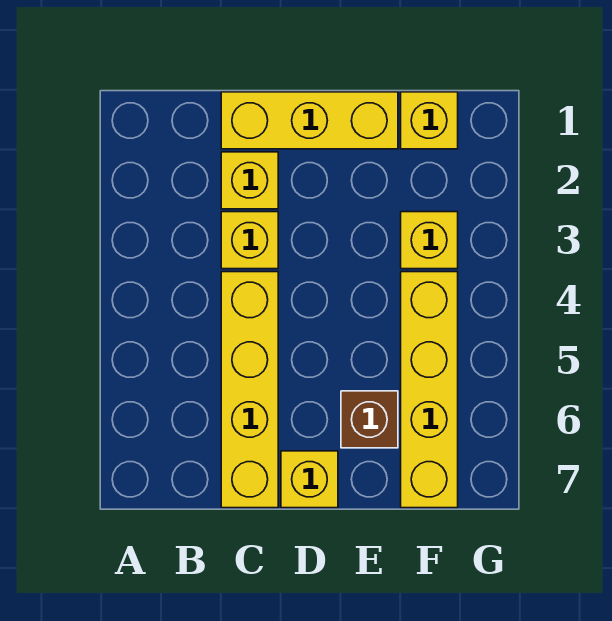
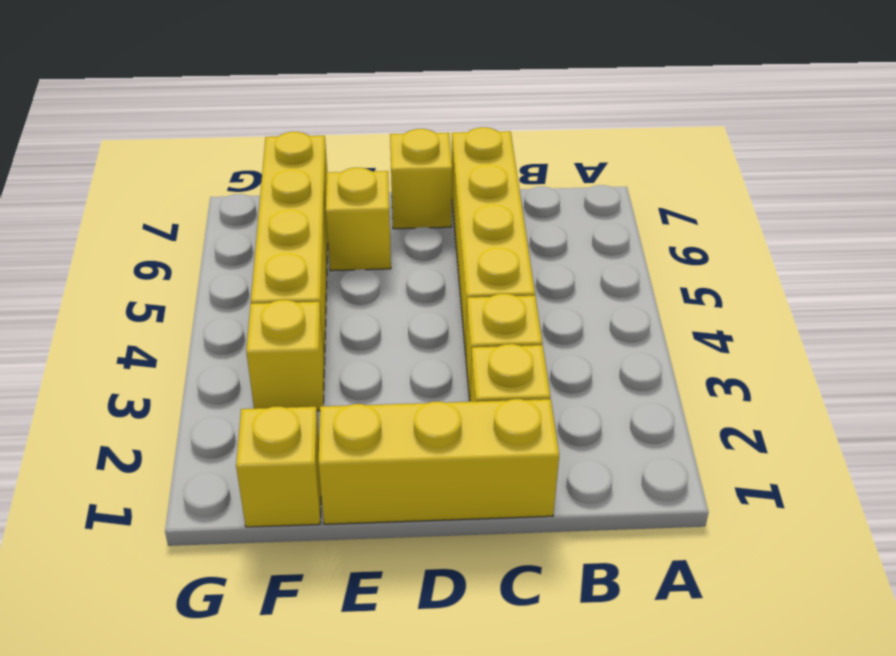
brown 1x1 brick [341,391,398,448] -> yellow 1x1 brick [326,168,391,271]

